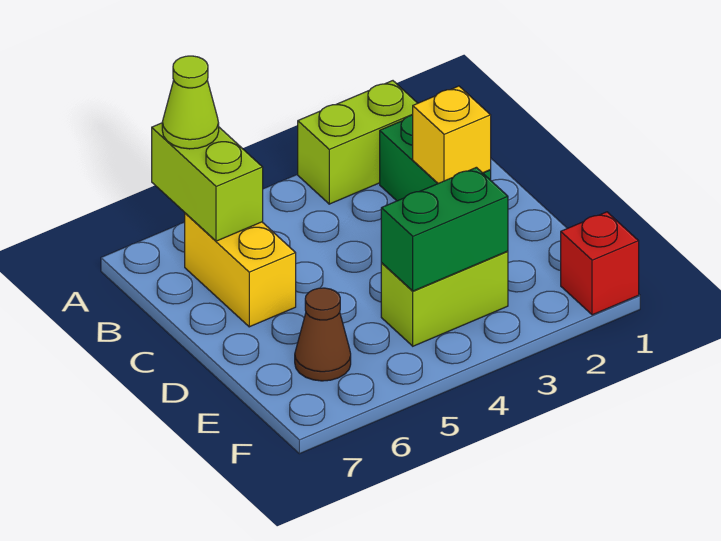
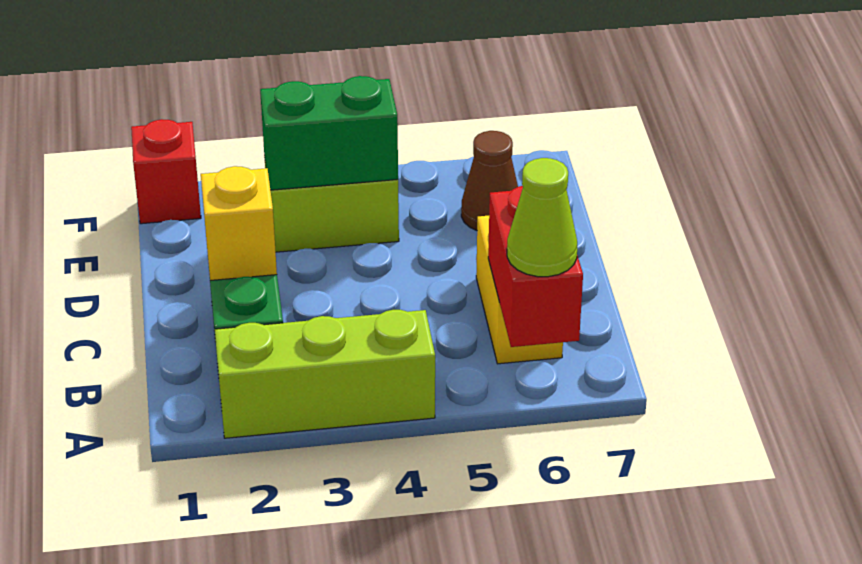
lime 1x2 brick [298,81,418,204] -> lime 1x3 brick [215,310,435,438]
lime 1x2 brick [152,123,263,241] -> red 1x2 brick [488,186,583,347]

